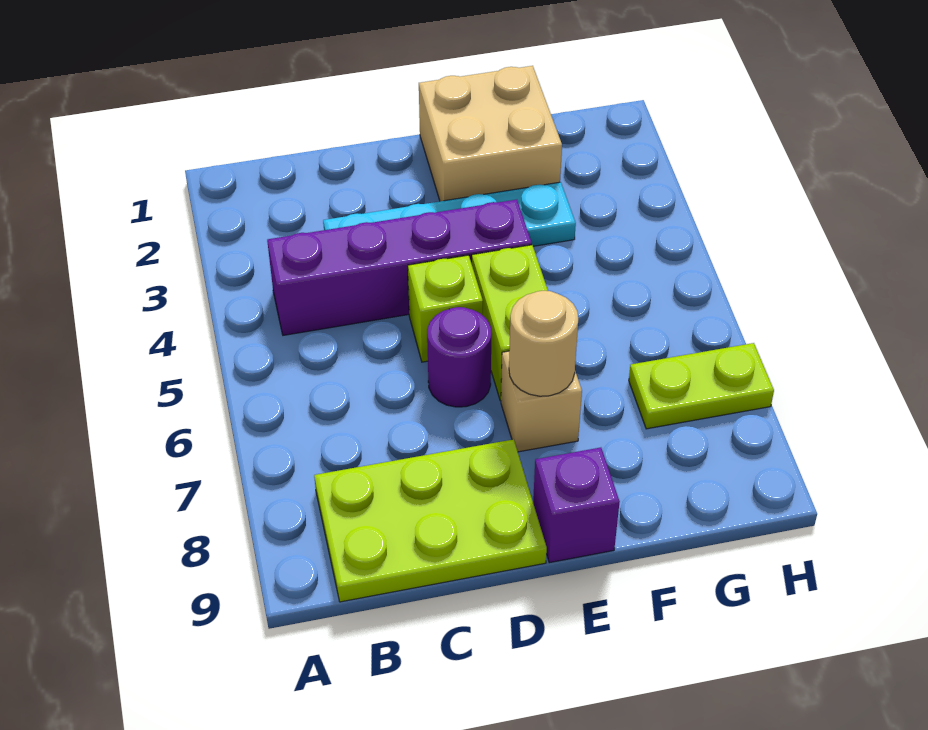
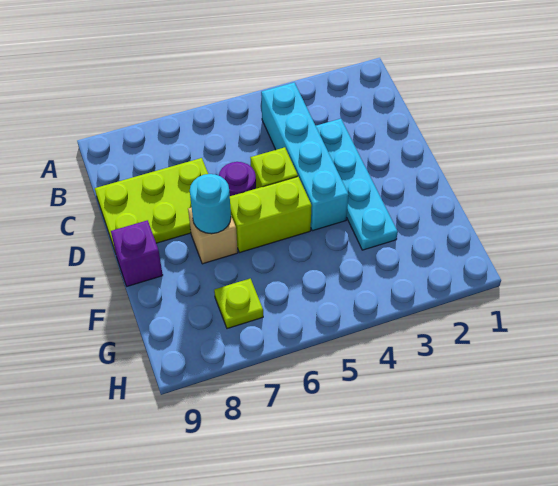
purple 1x4 brick [267,200,532,335] -> cyan 1x4 brick [261,83,349,231]
lime 2x3 plate [314,439,547,602] -> lime 2x3 plate turned to [95,158,208,250]
tan 2x2 brick [419,66,562,201] -> none
tan 1x1 round brick [509,291,578,396] -> cyan 1x1 round brick [190,174,231,234]
lime 1x2 plate [629,343,774,429] -> lime 1x1 plate [214,279,263,329]

